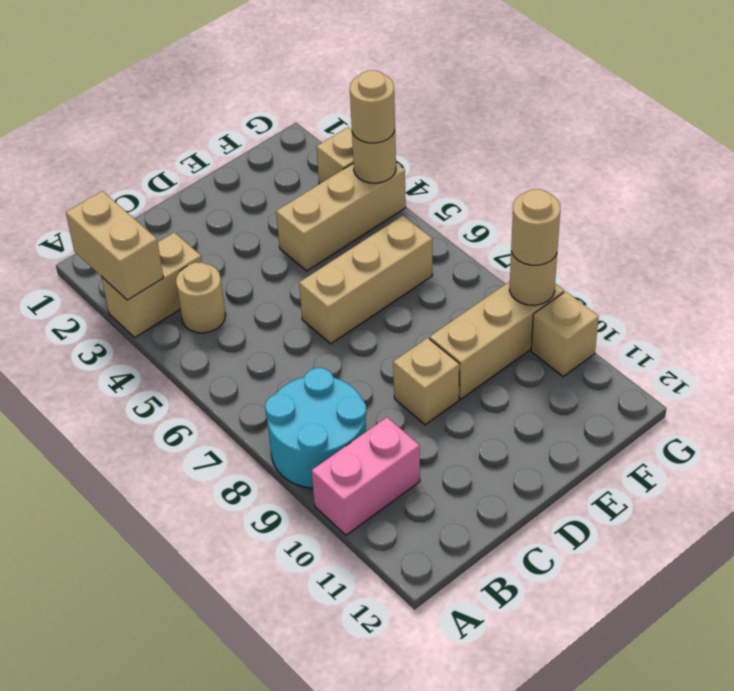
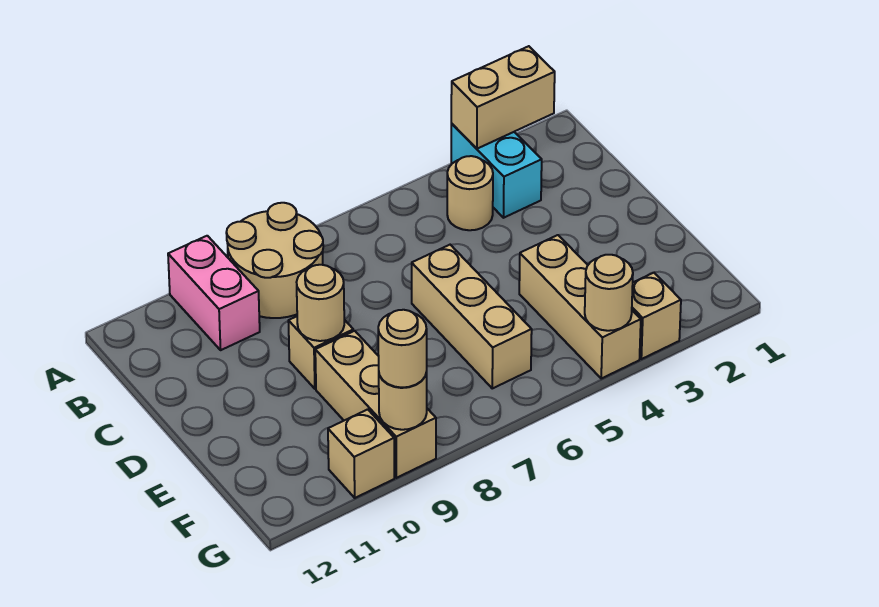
tan 1x2 brick [101,232,202,337] -> cyan 1x2 brick [451,124,542,218]
cyan 2x2 round brick [265,368,366,488] -> tan 2x2 round brick [226,203,323,318]
tan 1x1 round brick [350,70,395,143] -> tan 1x1 round brick moved to [297,265,344,341]

